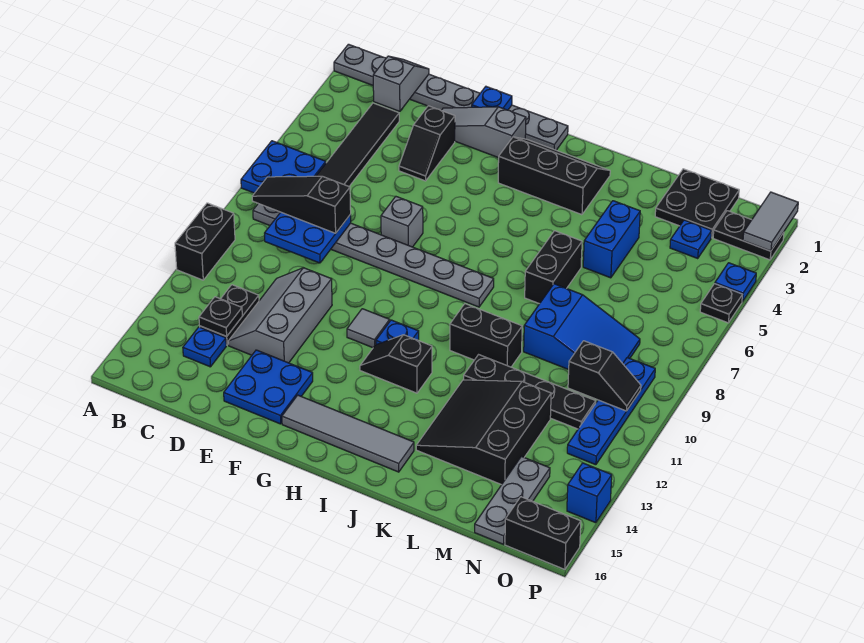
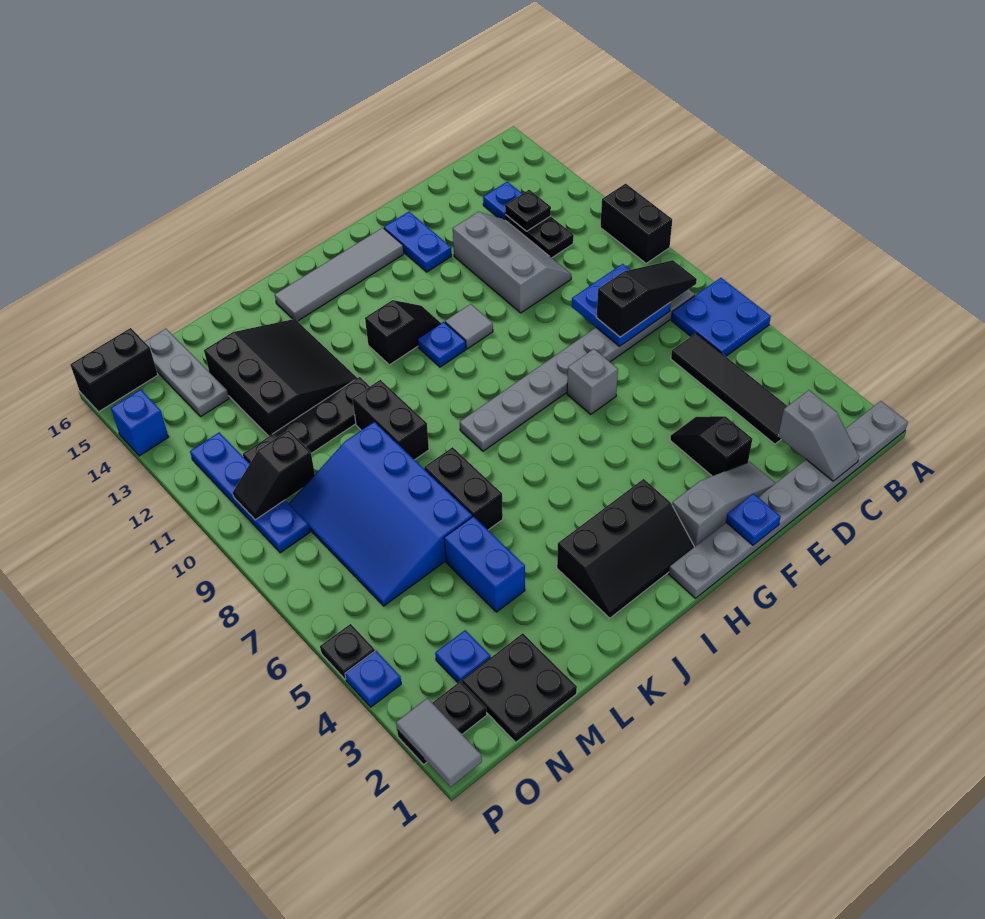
blue 2x2 plate [224,350,313,424] -> blue 1x2 plate [384,212,452,272]
black 1x2 brick [450,304,522,367] -> black 1x2 brick turned to [352,380,429,460]
blue 2x3 slope [524,284,640,370] -> blue 3x4 slope [289,422,472,606]

